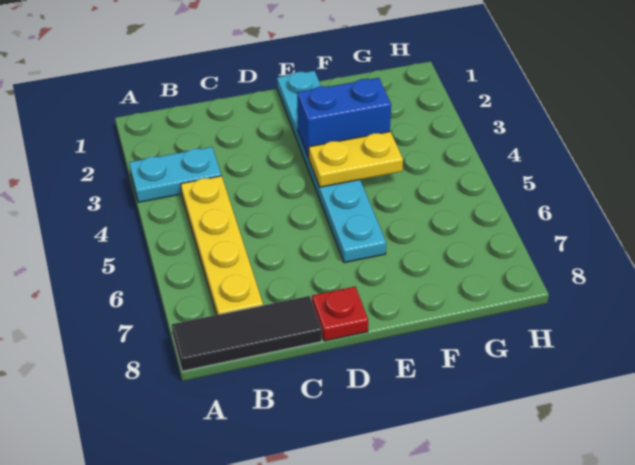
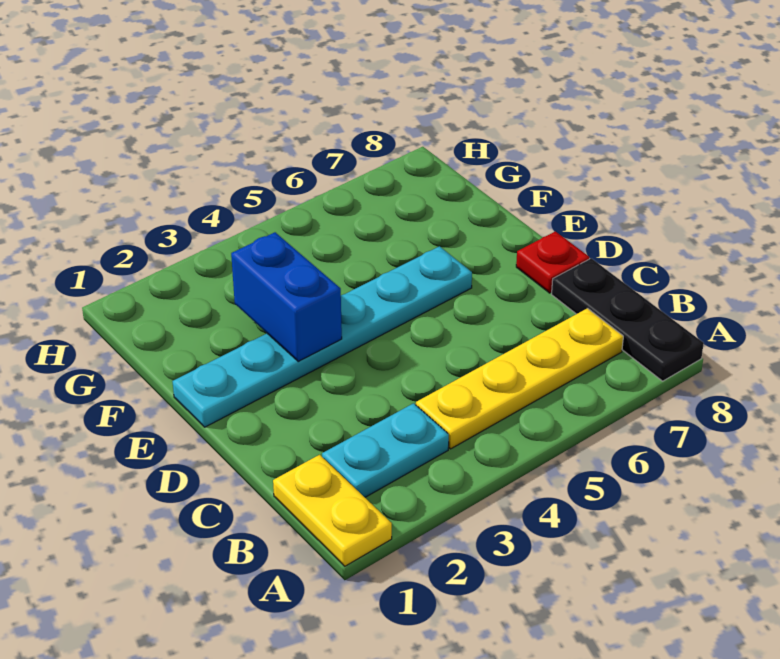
cyan 1x2 plate [129,147,221,202] -> cyan 1x2 plate turned to [322,403,449,497]
black 1x3 tile [172,296,322,371] -> black 1x3 plate [552,258,704,381]
yellow 1x2 plate [308,132,403,187] -> yellow 1x2 plate moved to [273,455,392,566]

